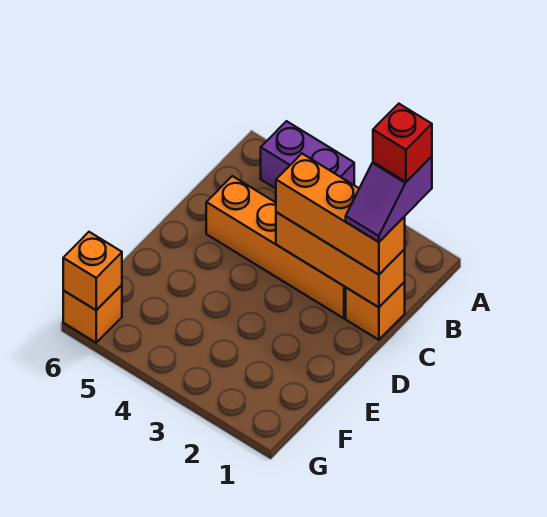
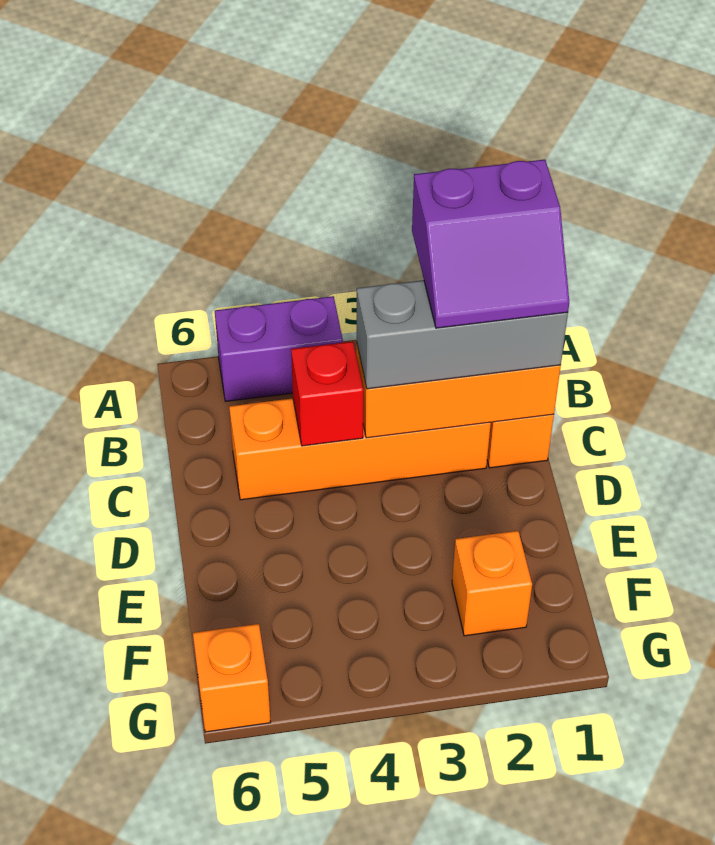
purple 1x2 slope [346,156,432,242] -> purple 2x2 slope [412,160,569,328]
red 1x1 brick [373,104,432,182] -> red 1x1 brick moved to [291,342,364,446]
orange 1x3 brick [276,154,405,275] -> grey 1x3 brick [357,280,568,389]
orange 1x1 brick [63,232,122,310] -> orange 1x1 brick moved to [452,531,532,636]

